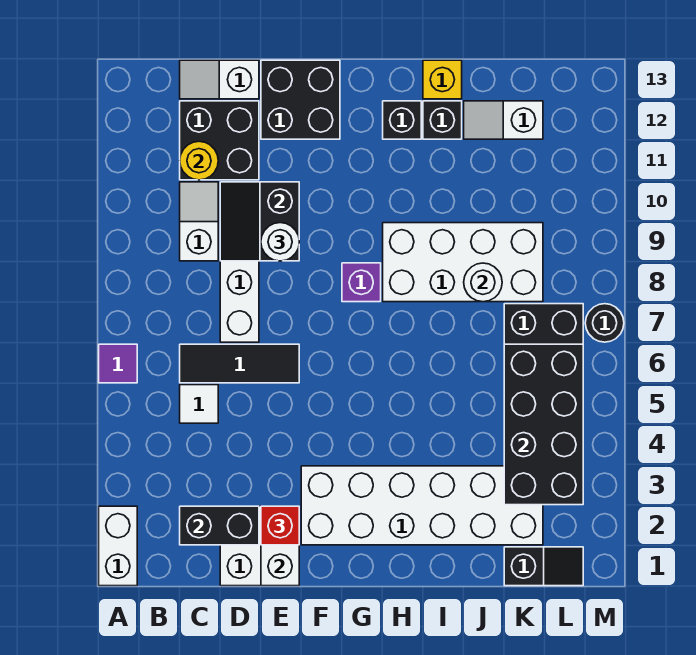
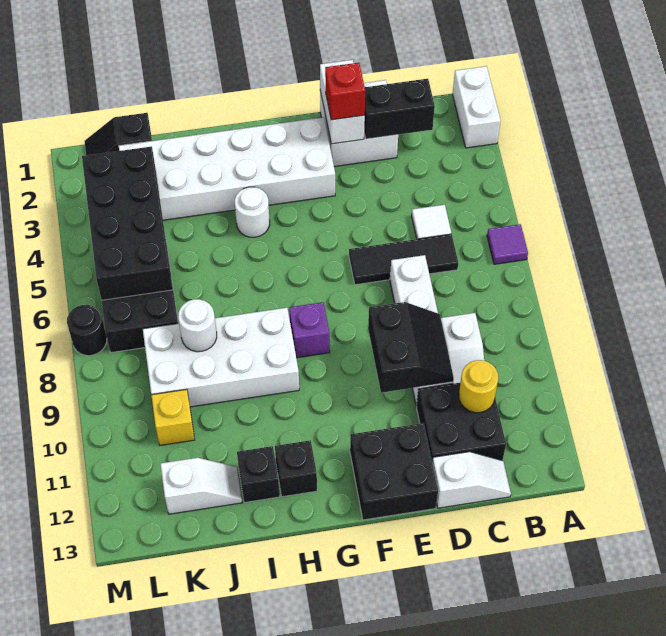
white 1x1 round brick [261,223,299,261] -> white 1x1 round brick moved to [235,187,270,237]
yellow 1x1 brick [423,60,462,99] -> yellow 1x1 brick moved to [151,389,195,445]

